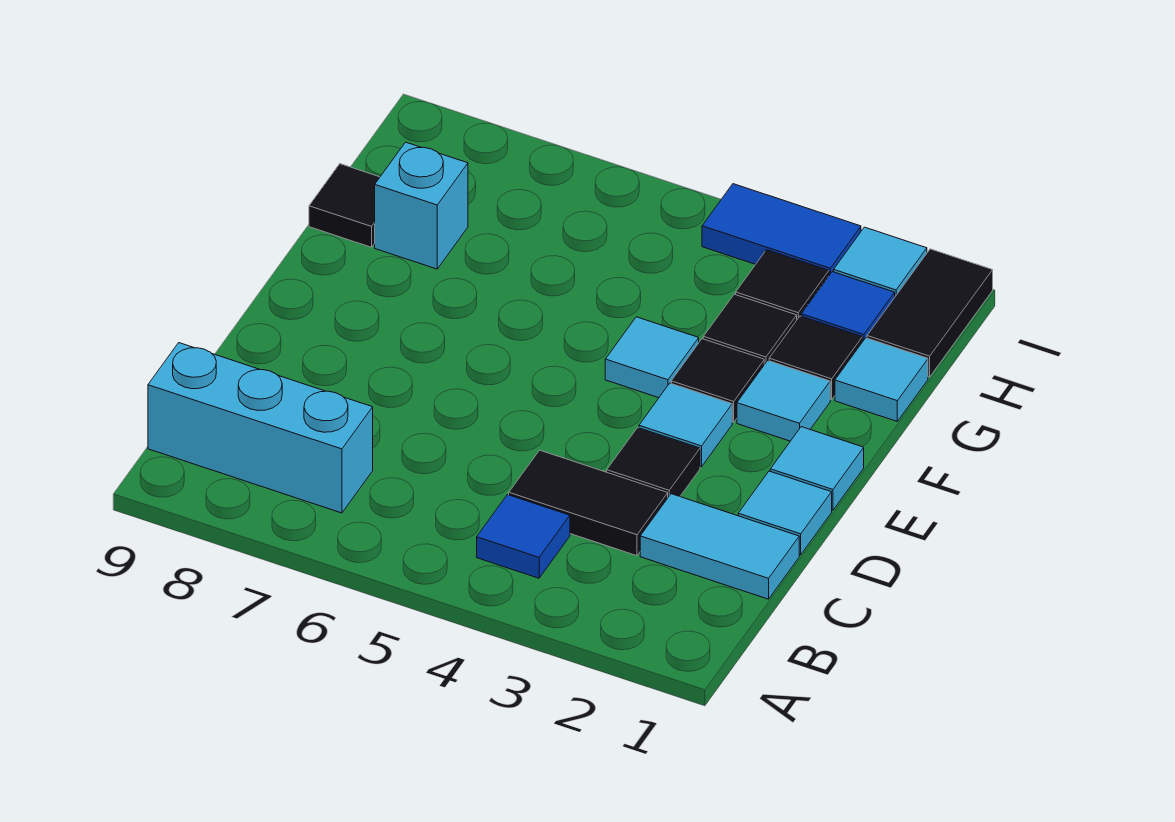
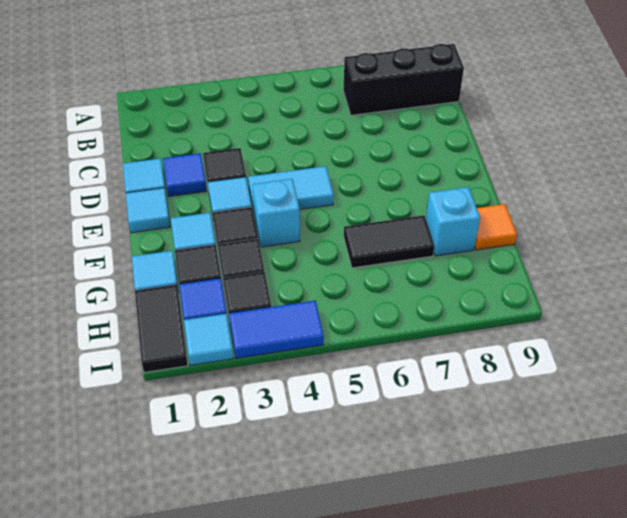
blue 1x1 tile [477,495,570,578] -> blue 1x1 tile moved to [163,153,207,196]
cyan 1x3 brick [148,343,373,513] -> black 1x3 brick [344,44,464,115]
cyan 1x2 tile [640,494,799,599] -> cyan 1x2 tile moved to [248,166,334,215]
black 1x2 tile [509,450,668,556] -> black 1x2 tile moved to [344,215,434,268]
cyan 1x1 tile [605,317,699,398] -> cyan 1x1 brick [253,179,300,247]
black 1x1 tile [309,164,380,247] -> orange 1x1 tile [475,204,517,250]

